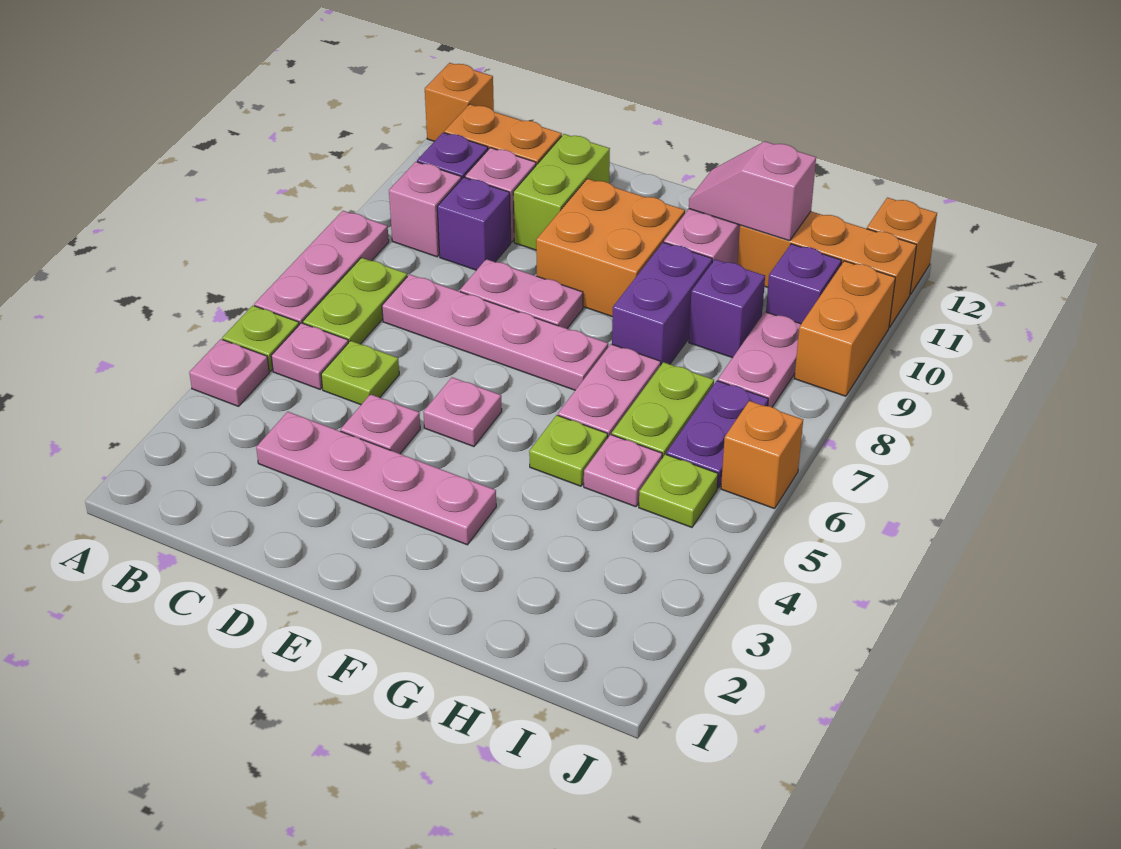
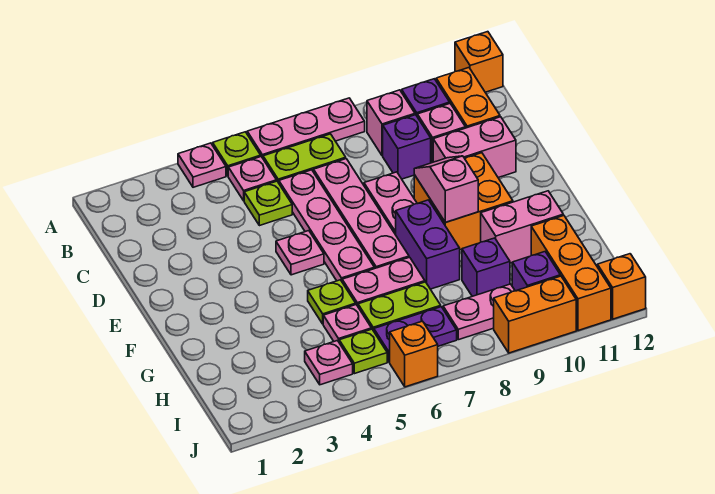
pink 1x4 plate [256,412,496,545] -> pink 1x4 plate moved to [279,170,374,281]
pink 1x1 plate [341,394,420,454] -> pink 1x1 plate moved to [305,341,353,385]
lime 1x2 brick [513,134,610,250] -> pink 1x2 brick [433,117,516,178]
purple 1x2 brick [612,242,712,365] -> purple 1x2 brick turned to [396,200,460,289]
pink 1x2 slope [689,142,816,241] -> pink 1x2 slope moved to [414,156,478,222]

